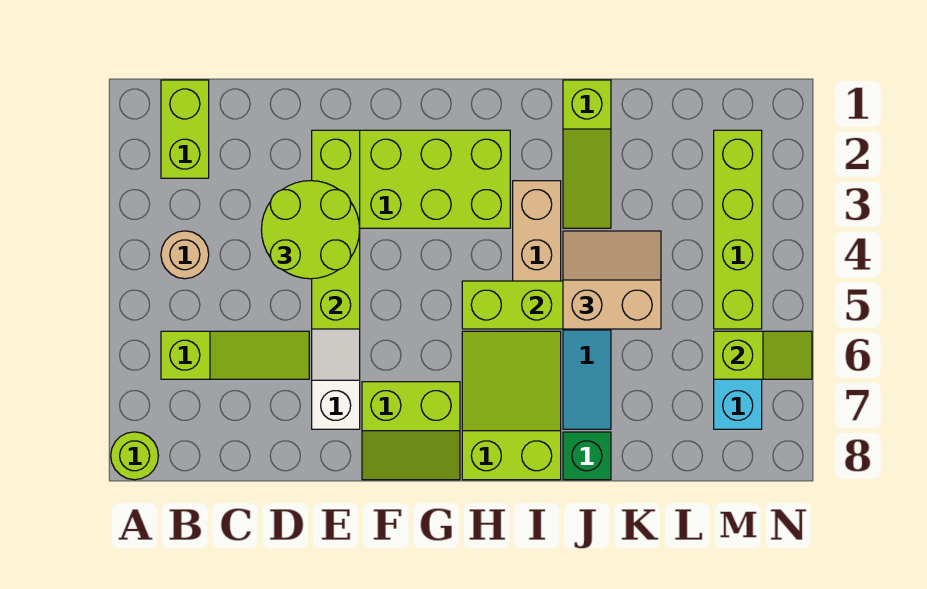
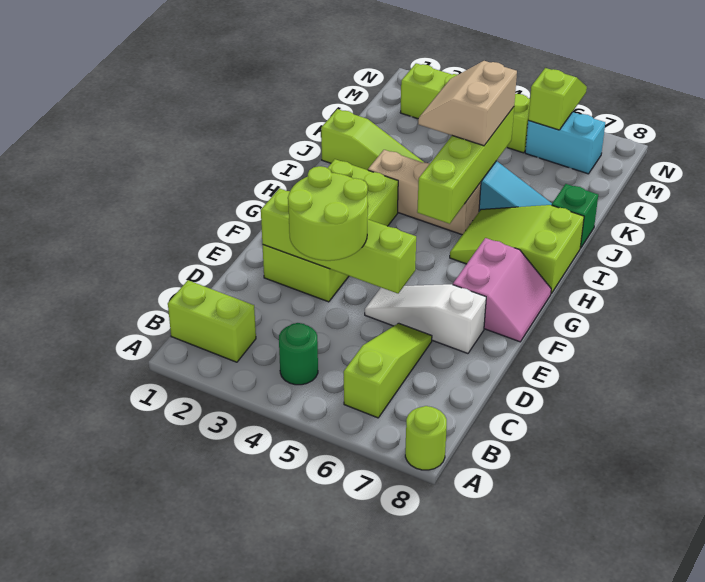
tan 1x1 round brick [161,231,209,279] -> green 1x1 round brick [279,323,318,385]
lime 2x2 slope [362,382,460,480] -> pink 2x2 slope [453,238,551,342]

